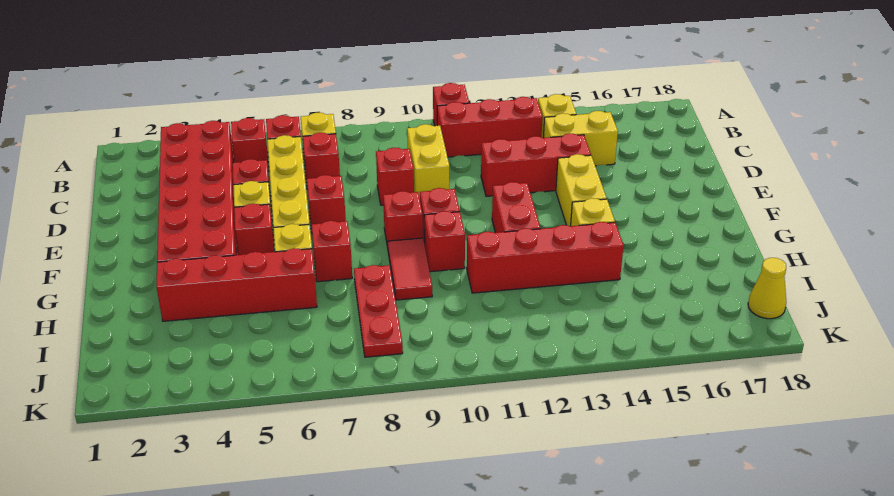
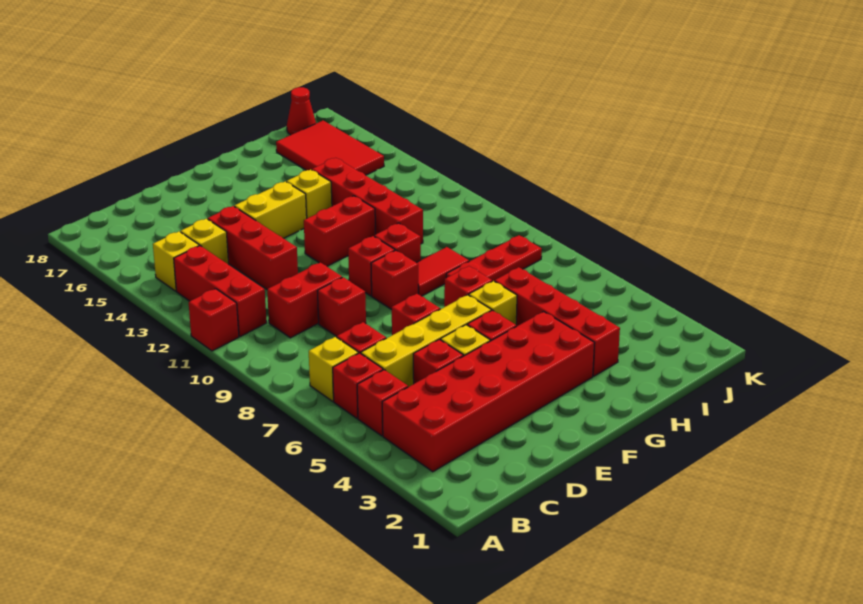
yellow 1x2 brick [407,124,449,199] -> red 1x2 brick [267,262,342,338]
yellow 1x2 brick [543,111,618,166] -> yellow 1x1 brick [180,219,229,264]
none -> red 2x3 tile [276,121,384,175]
yellow 1x1 cone [748,258,786,319] -> red 1x1 cone [287,87,316,135]

